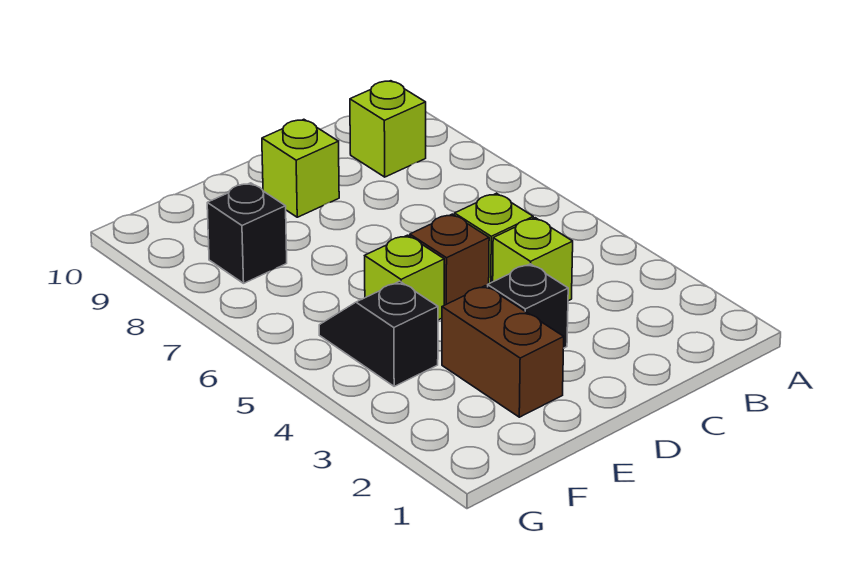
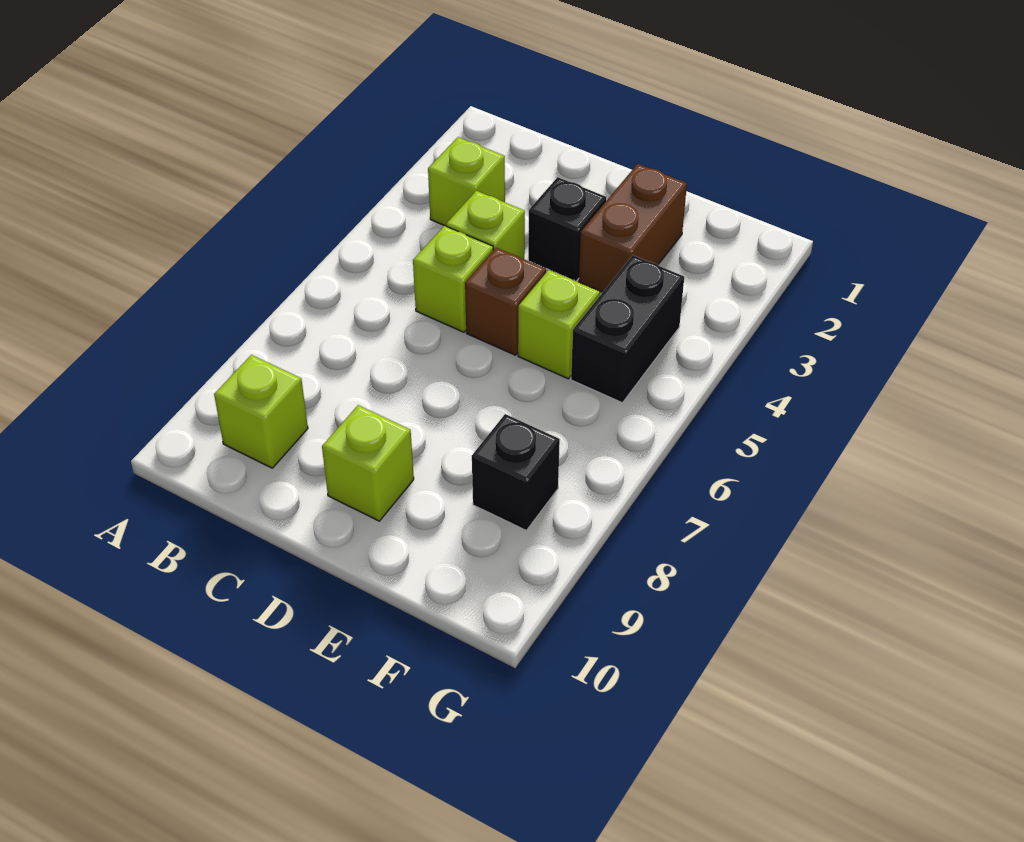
none -> lime 1x1 brick [428,137,505,226]
black 1x2 slope [319,281,438,386] -> black 1x2 brick [571,255,684,403]

